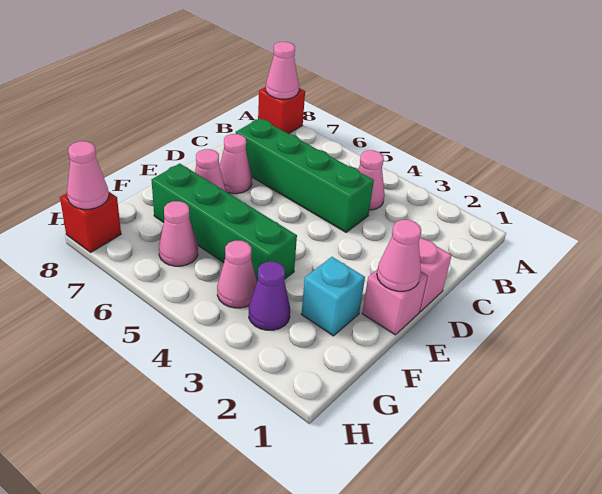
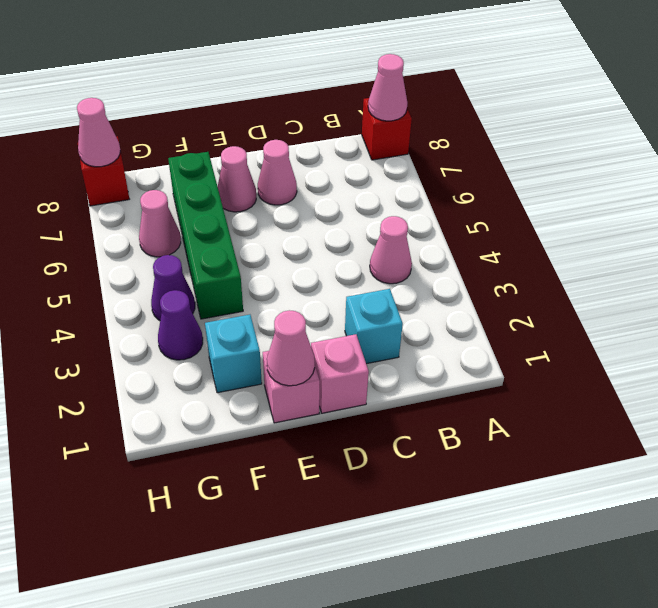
none -> cyan 1x1 brick [345,289,403,364]
green 1x4 brick [236,118,374,232] -> none
pink 1x1 cone [217,241,257,308] -> purple 1x1 cone [151,255,195,320]

